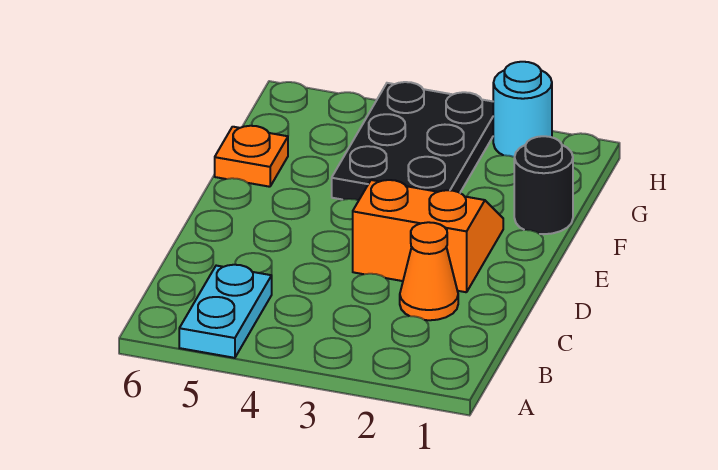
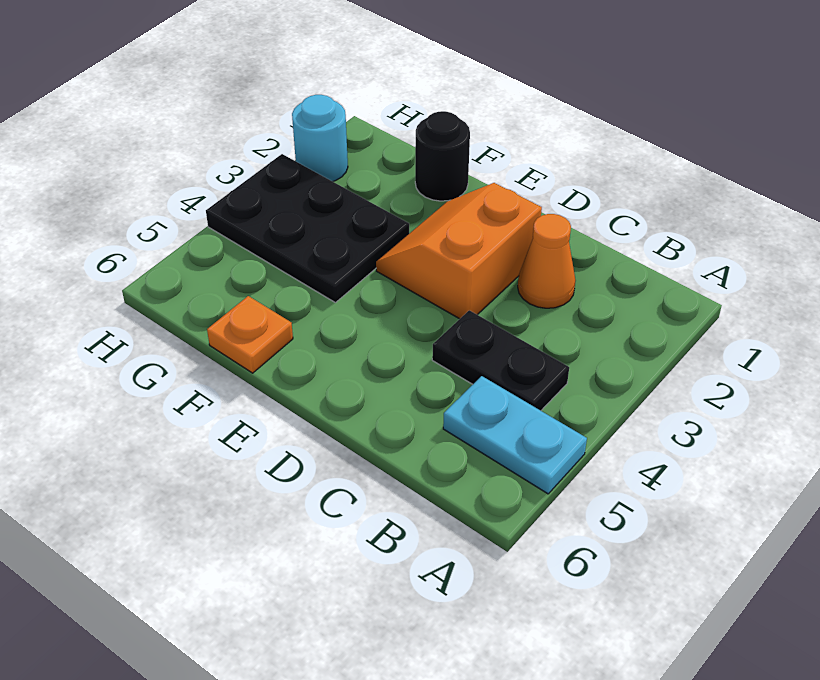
none -> black 1x2 plate [432,310,569,411]

